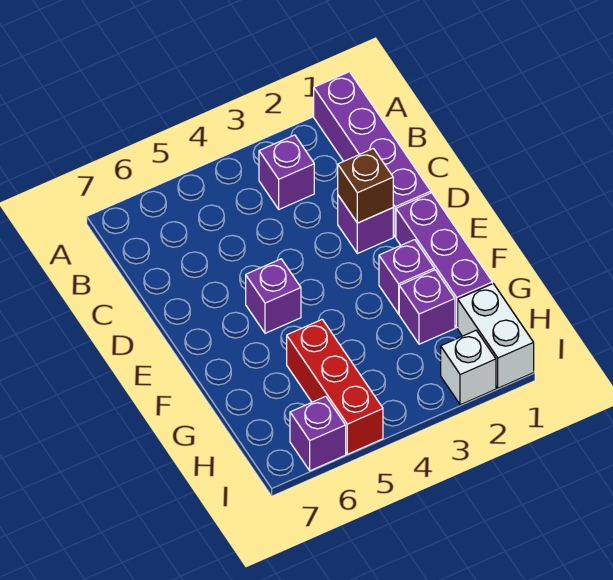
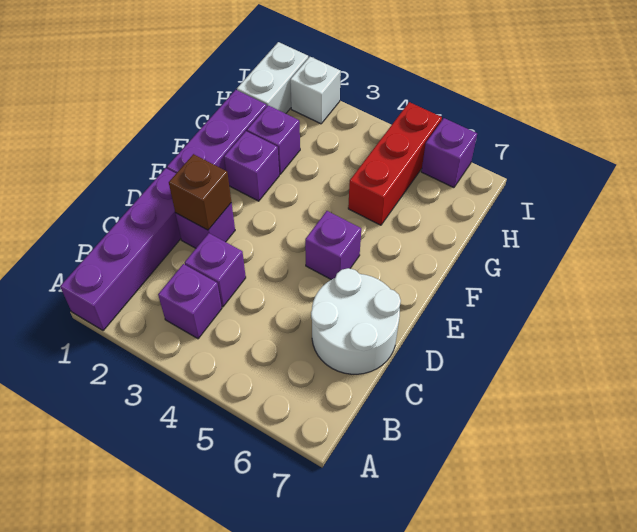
none -> purple 1x1 brick [185,233,246,307]
none -> white 2x2 round brick [311,268,401,374]

